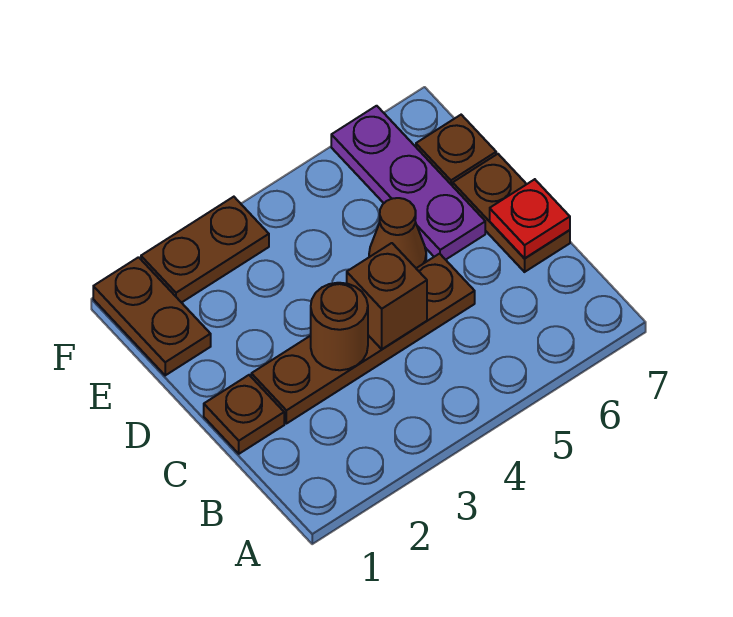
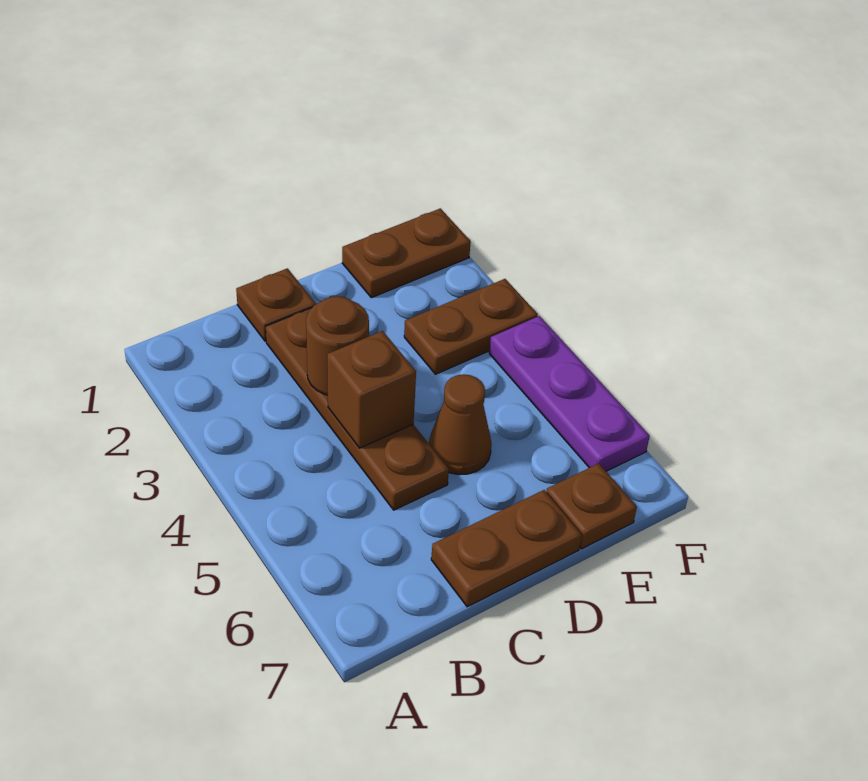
red 1x1 plate [490,179,570,258] -> none
purple 1x3 plate [331,106,485,260] -> purple 1x3 plate turned to [489,316,650,471]
brown 1x2 plate [141,197,269,303] -> brown 1x2 plate turned to [404,279,538,374]

